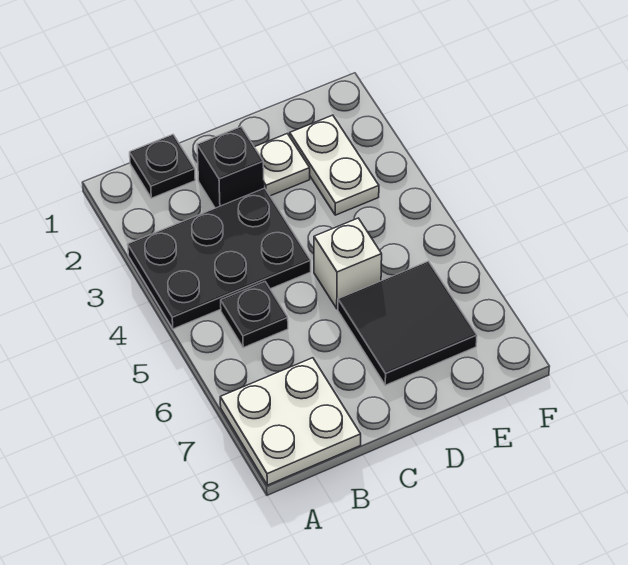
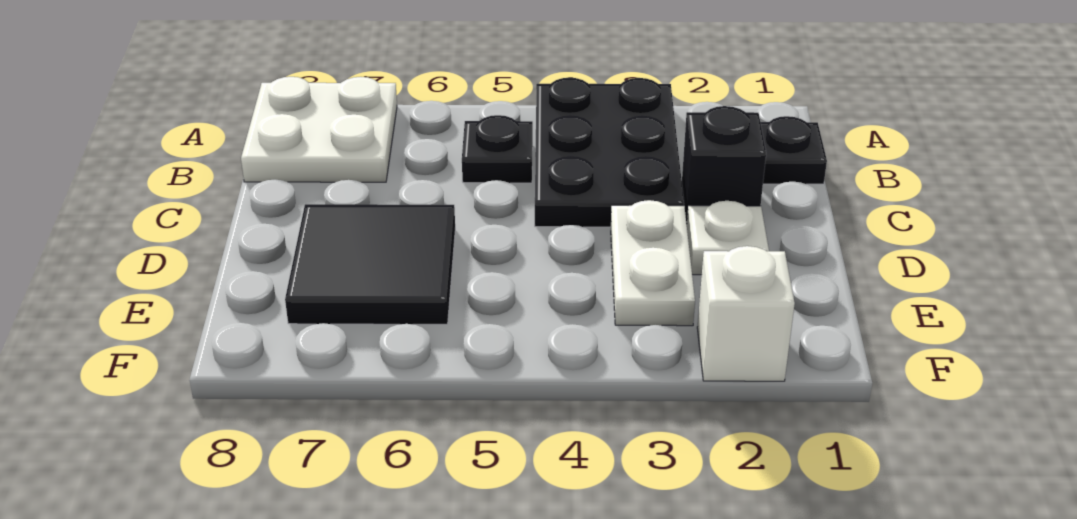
white 1x1 brick [314,218,382,309] -> white 1x1 brick moved to [697,246,795,381]
white 1x2 plate [290,115,379,215] -> white 1x2 plate turned to [611,200,695,326]

